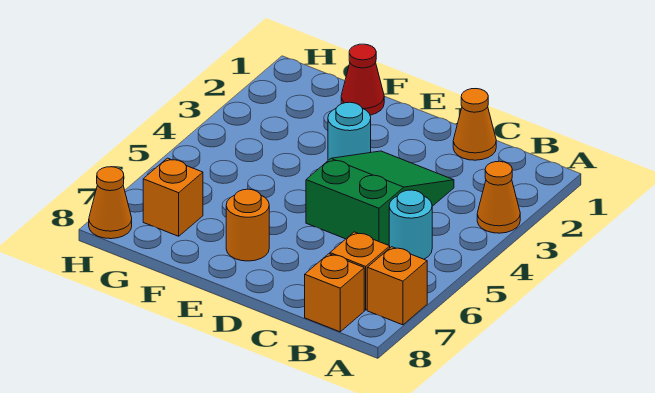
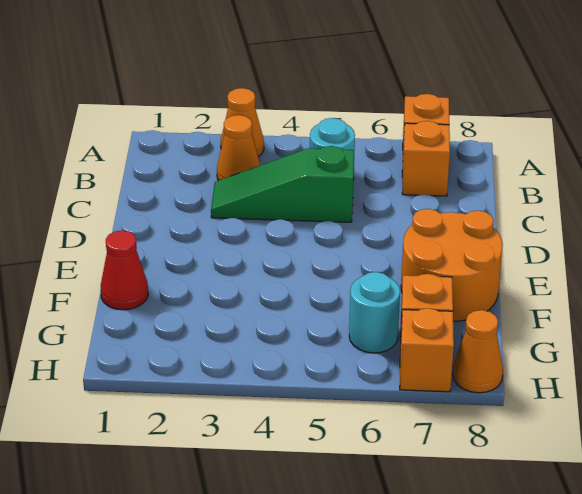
orange 1x1 brick [305,254,364,332] -> orange 1x1 brick moved to [400,308,454,392]
orange 1x1 cone [453,89,496,160] -> orange 1x1 cone moved to [217,115,260,181]
green 2x3 slope [306,151,454,245] -> green 1x3 slope [211,146,354,222]
cyan 1x1 round brick [328,102,371,160] -> cyan 1x1 round brick moved to [349,272,400,353]
orange 1x1 round brick [226,189,269,261] -> orange 2x2 round brick [401,209,503,321]

